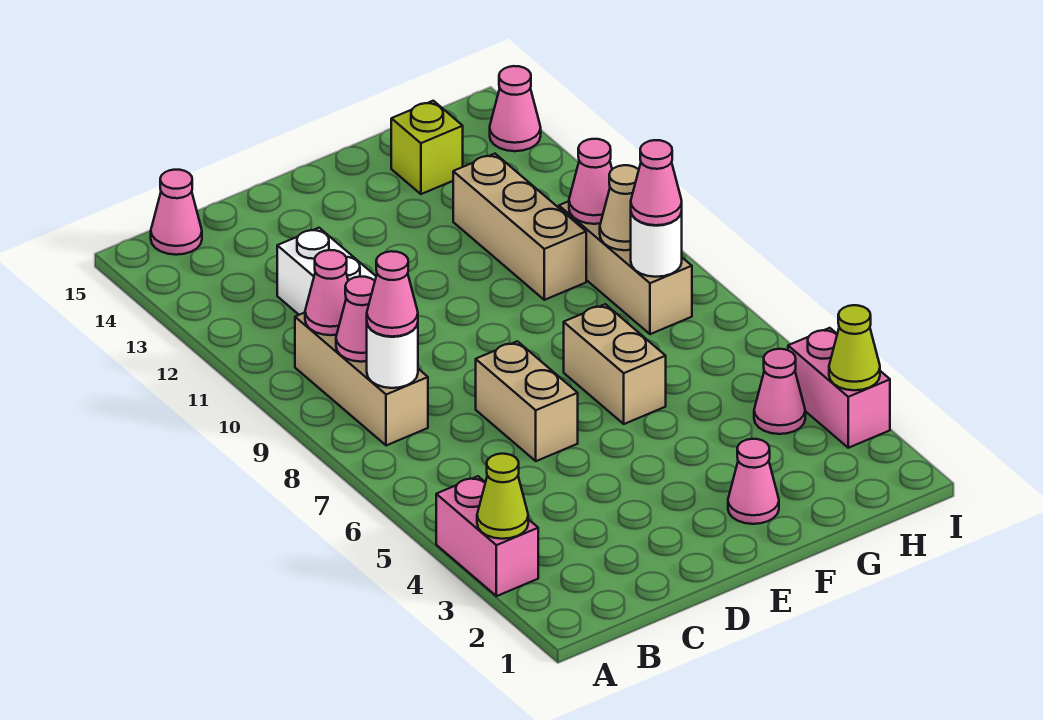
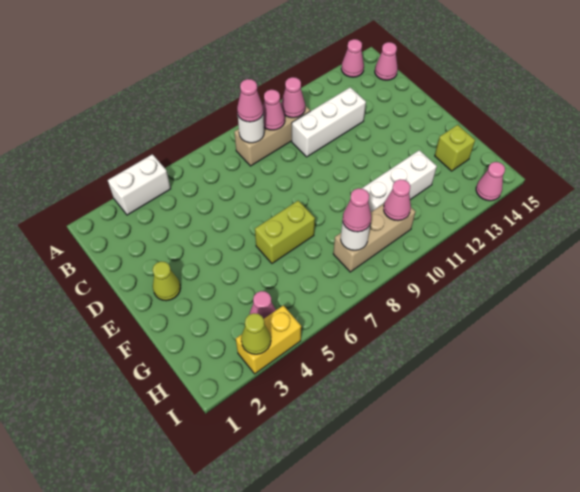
pink 1x2 brick [436,476,538,596] -> white 1x2 brick [108,154,171,215]
lime 1x1 cone [477,454,528,539] -> lime 1x1 cone moved to [153,262,181,301]
tan 1x2 brick [476,341,578,461] -> none
pink 1x1 cone [728,439,779,524] -> pink 1x1 cone moved to [341,39,364,77]
tan 1x2 brick [564,304,666,424] -> lime 1x2 brick [255,201,315,263]
tan 1x3 brick [453,154,586,300] -> white 1x3 brick [362,150,437,212]
tan 1x1 cone [600,165,639,250] -> none
pink 1x2 brick [788,328,890,448] -> yellow 1x2 brick [236,305,301,374]

